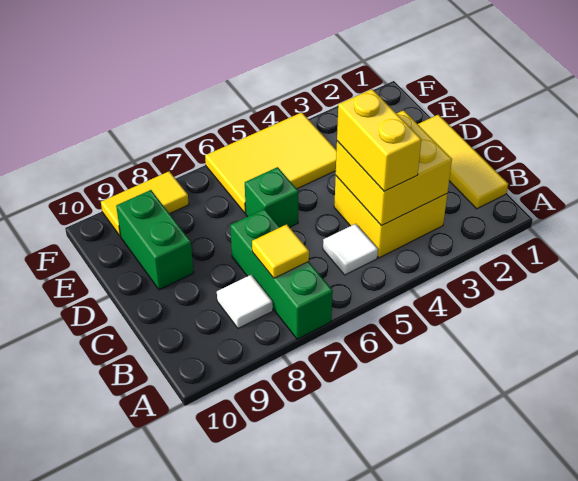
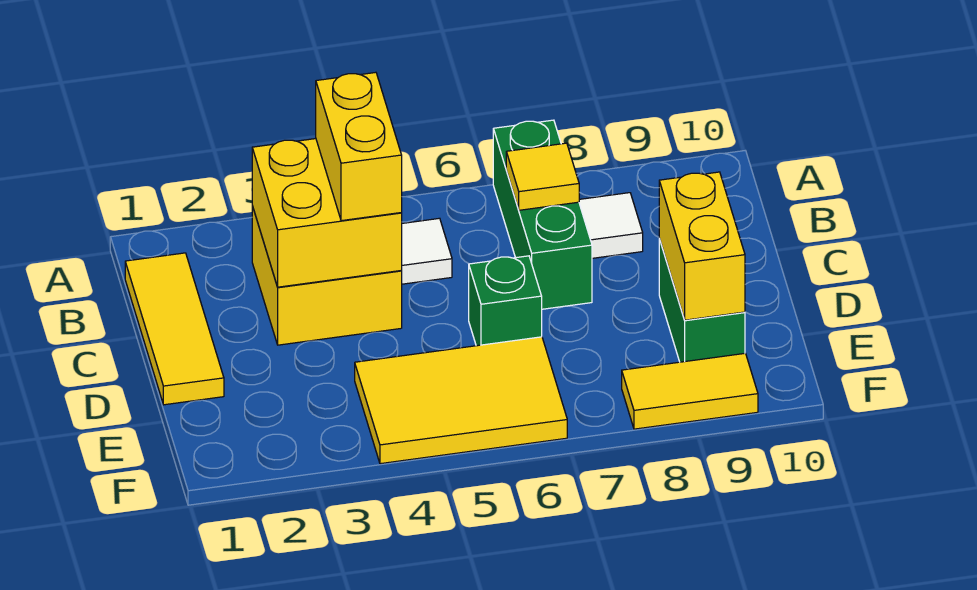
none -> yellow 1x2 brick [659,172,745,320]

